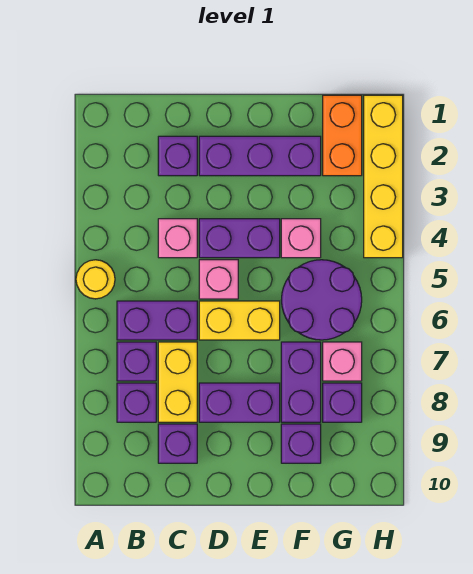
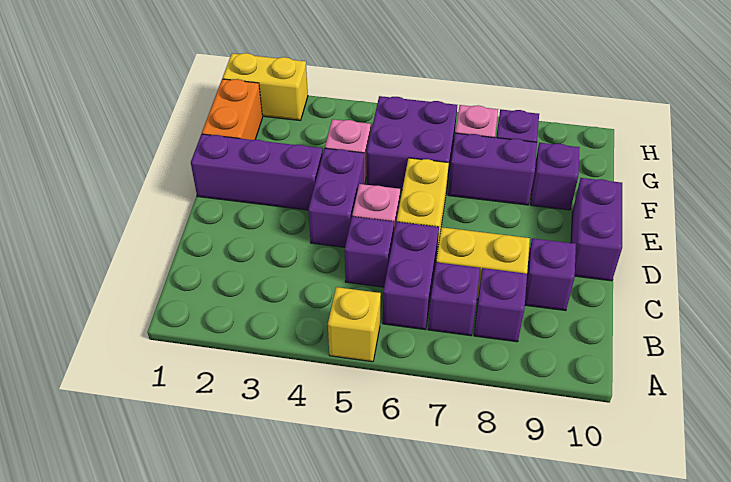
yellow 1x1 round brick [76,260,115,299] -> yellow 1x1 brick [328,287,381,362]
purple 1x1 brick [158,136,197,176] -> purple 1x1 brick moved to [345,216,394,287]
pink 1x1 brick [158,219,197,258] -> none
purple 1x3 brick [199,136,321,176] -> purple 1x3 brick turned to [191,134,323,210]
purple 1x2 brick [199,383,280,422] -> purple 1x2 brick moved to [571,178,622,281]
purple 2x2 round brick [282,260,362,340] -> purple 2x2 brick [367,96,457,191]
orange 1x2 brick [323,95,362,176] -> orange 1x2 brick turned to [202,79,263,140]
yellow 1x4 brick [364,95,403,258] -> yellow 1x2 brick [223,53,308,121]

